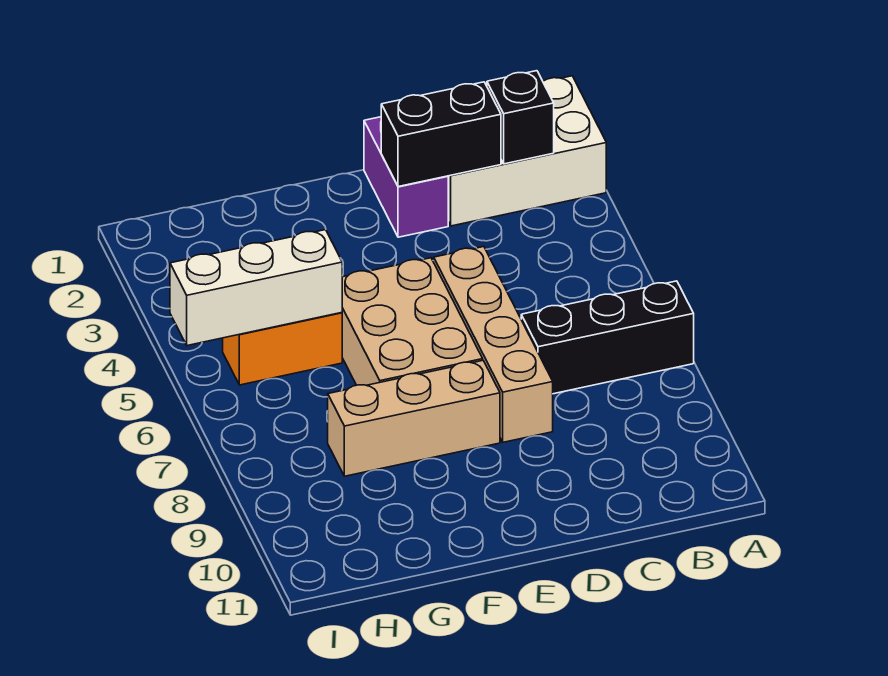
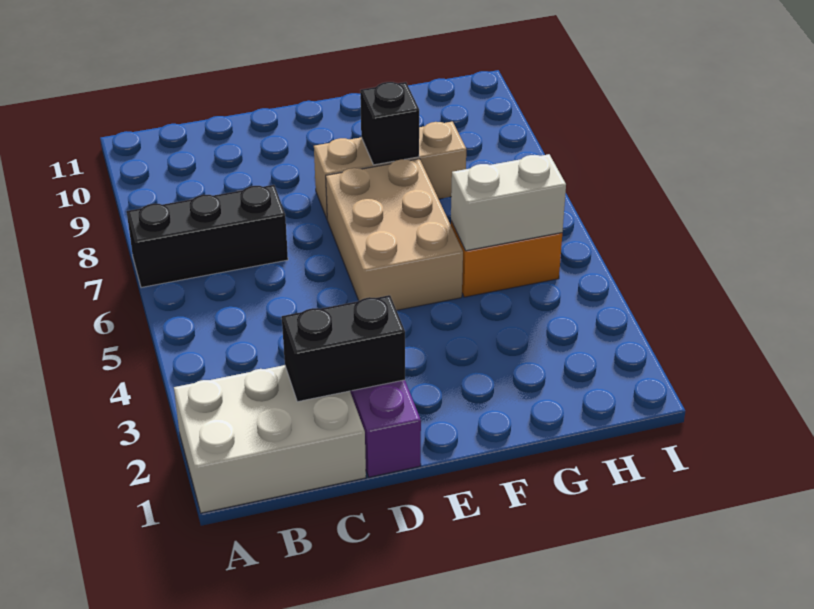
black 1x1 brick [487,71,554,164] -> black 1x1 brick moved to [360,82,419,165]
tan 1x4 brick [434,247,553,442] -> none
white 1x3 brick [170,230,342,346] -> white 1x2 brick [451,154,566,251]

